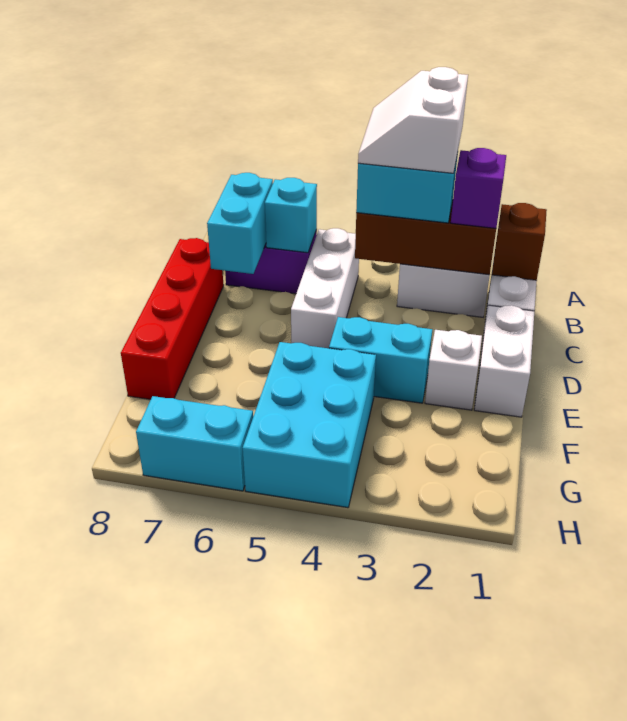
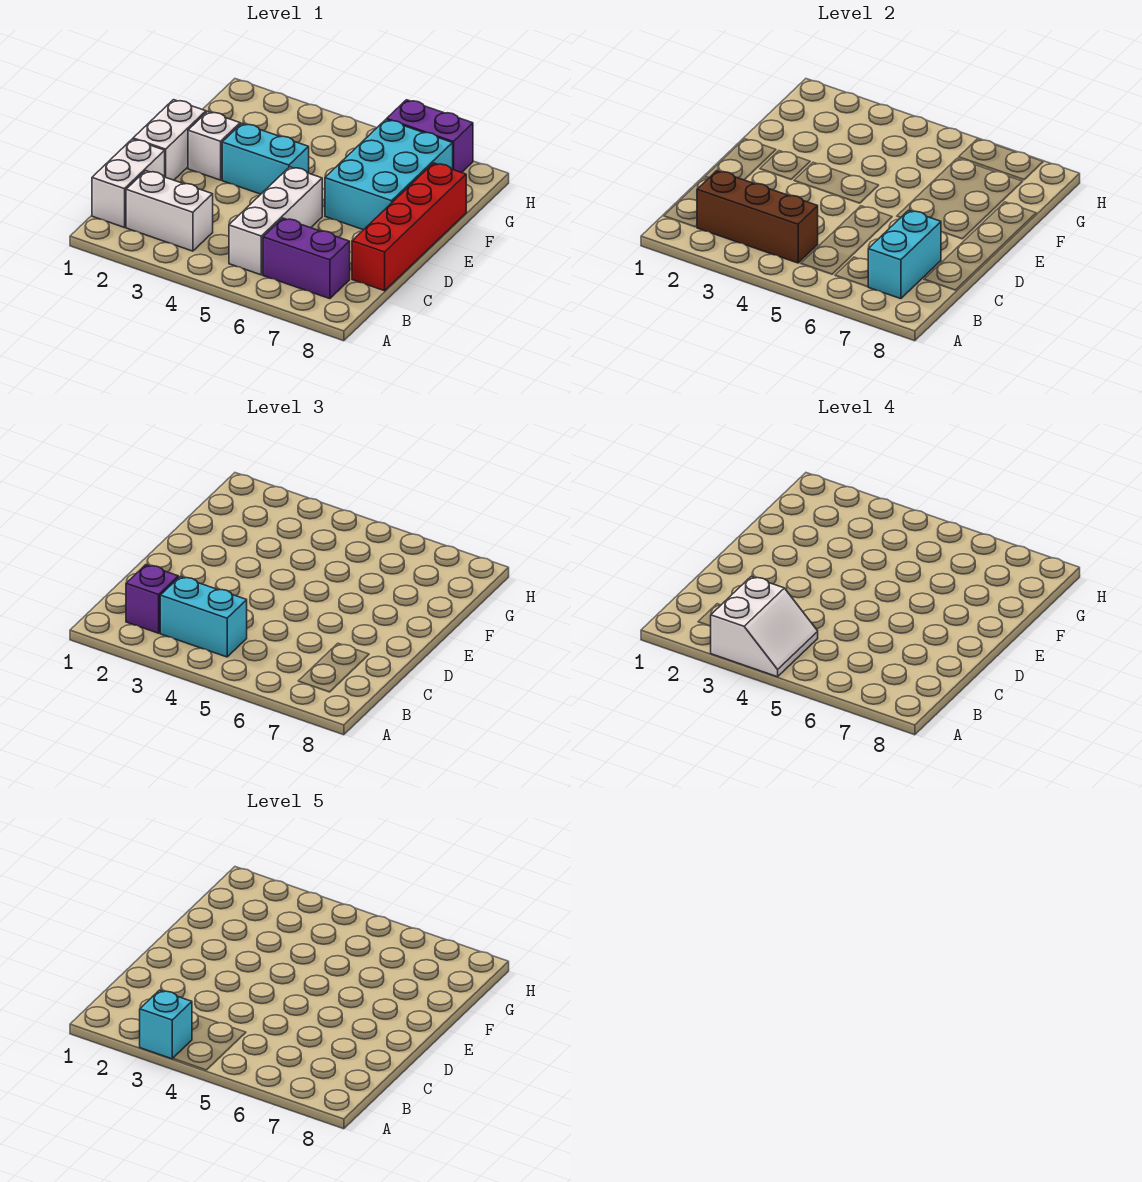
brown 1x1 brick [492,203,547,280] -> none
cyan 1x1 brick [265,178,317,253] -> cyan 1x1 brick moved to [140,990,192,1059]
cyan 2x3 brick [243,342,376,508] -> cyan 2x3 brick moved to [325,120,453,230]
cyan 1x2 brick [136,396,253,491] -> purple 1x2 brick [387,100,473,173]

